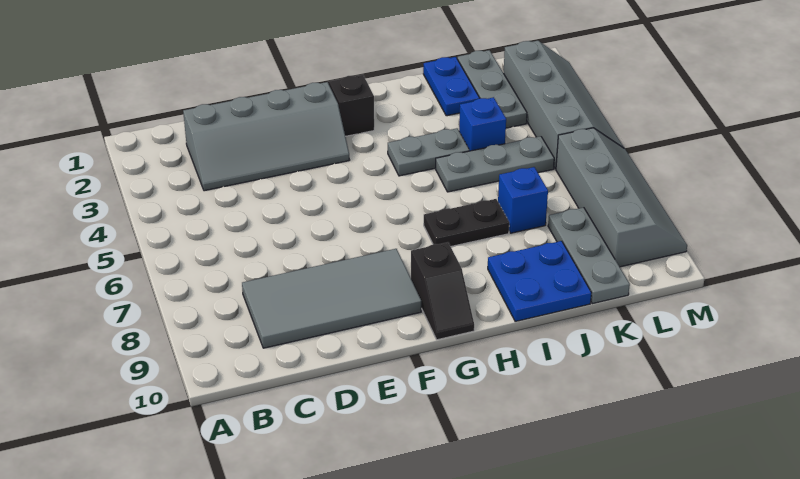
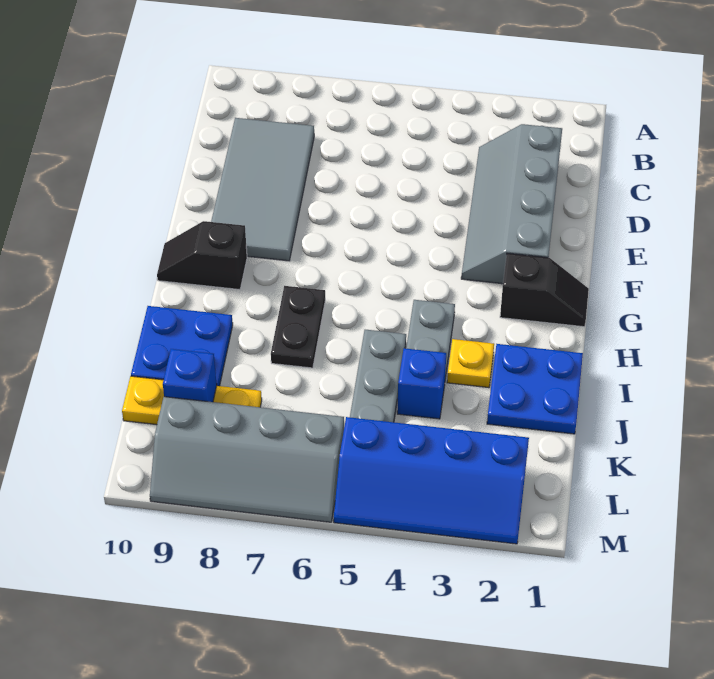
none -> yellow 1x1 plate [447,339,494,388]
blue 1x2 plate [423,57,479,116] -> blue 2x2 plate [487,344,583,434]
blue 1x1 brick [498,167,548,233] -> blue 1x1 brick moved to [163,349,217,402]
grey 1x3 plate [457,50,527,128] -> none
grey 1x3 plate [548,207,630,304] -> yellow 1x3 plate [122,376,262,425]
grey 2x4 slope [504,41,624,169] -> blue 2x4 slope [334,417,529,544]

